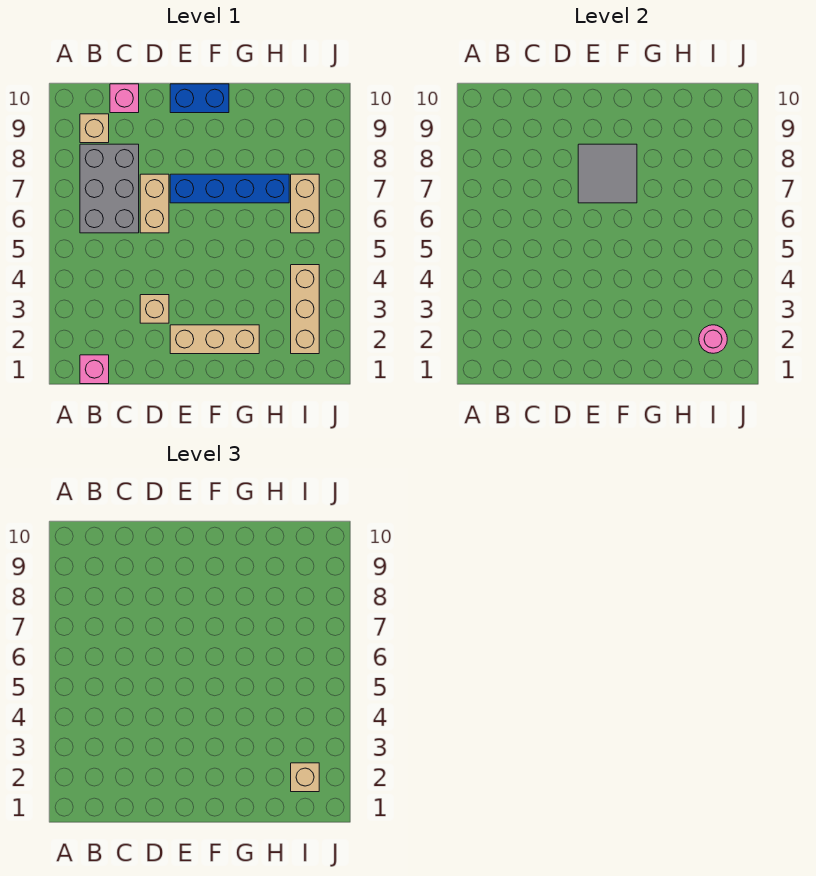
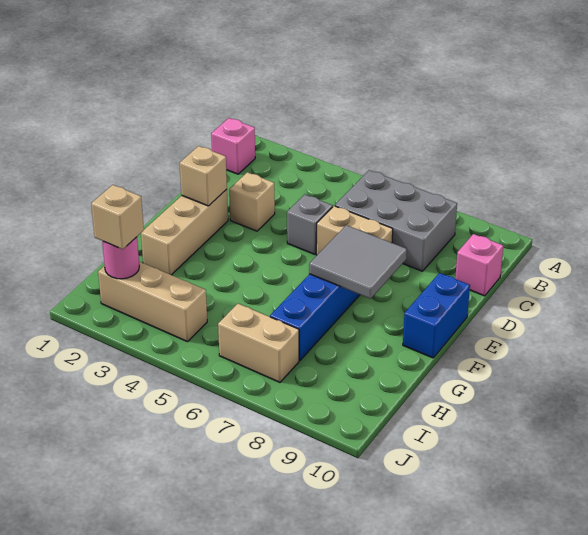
tan 1x1 brick [80,114,109,143] -> tan 1x1 brick moved to [180,146,227,206]
none -> grey 1x1 brick [287,194,333,254]

